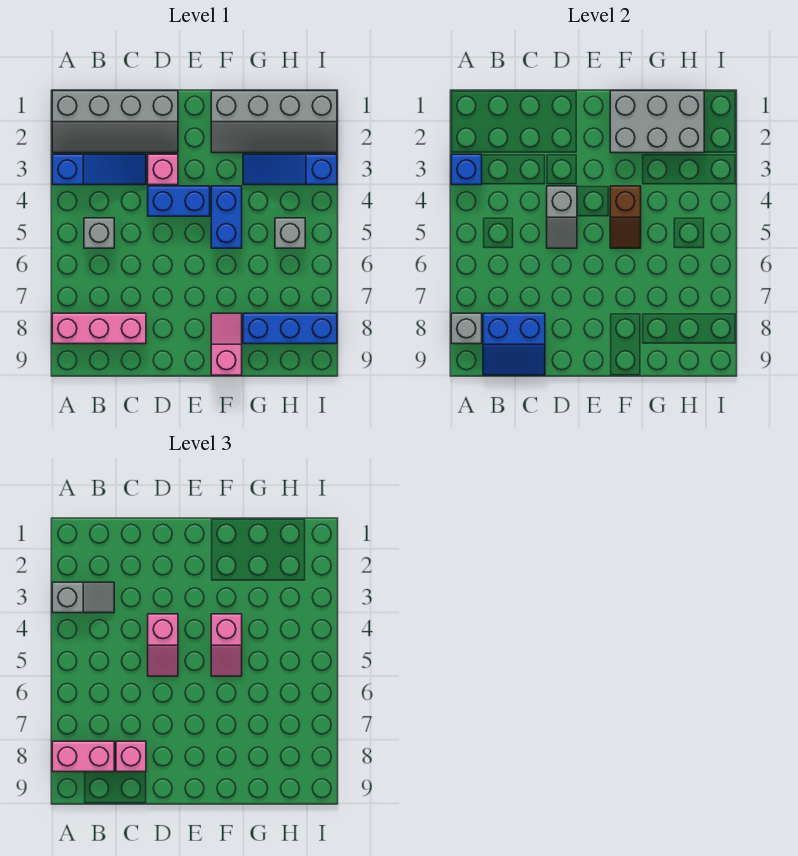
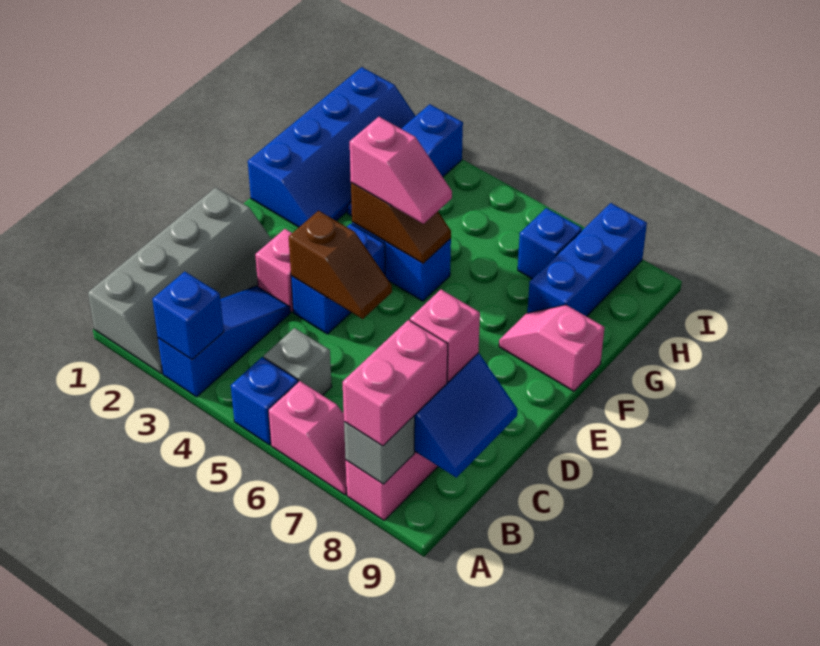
grey 1x2 slope [52,582,114,613] -> none
none -> blue 1x1 brick [231,357,298,445]
grey 1x2 slope [547,186,577,248] -> brown 1x2 slope [289,211,392,319]
pink 1x2 slope [148,614,178,676] -> pink 1x2 slope moved to [268,381,347,495]
grey 2x4 slope [211,91,337,153] -> blue 2x4 slope [248,67,415,227]
grey 2x3 brick [610,91,704,153] -> none
grey 1x1 brick [275,218,305,248] -> none
none -> blue 1x1 brick [518,208,582,279]

